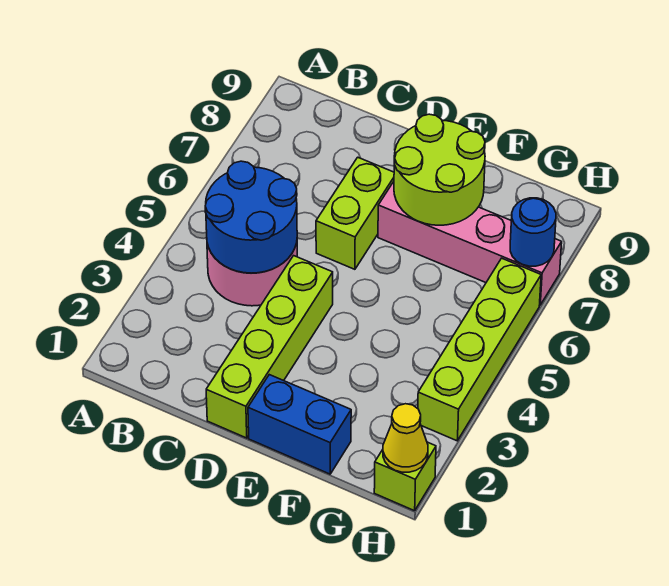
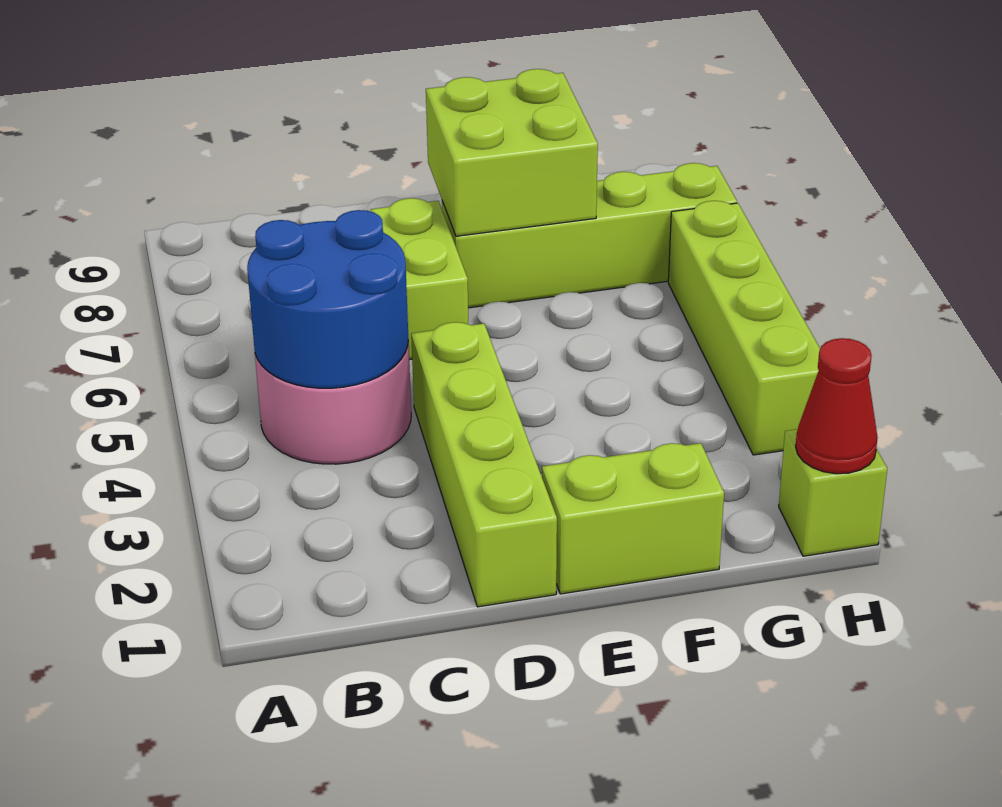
blue 1x2 brick [248,375,351,474] -> lime 1x2 brick [542,443,724,594]
pink 1x4 brick [378,182,562,305] -> lime 1x4 brick [442,163,737,308]
lime 2x2 round brick [394,114,485,225] -> lime 2x2 brick [426,69,598,236]
yellow 1x1 cone [383,404,428,472] -> red 1x1 cone [796,338,878,474]
blue 1x1 round brick [510,198,556,266] -> none

